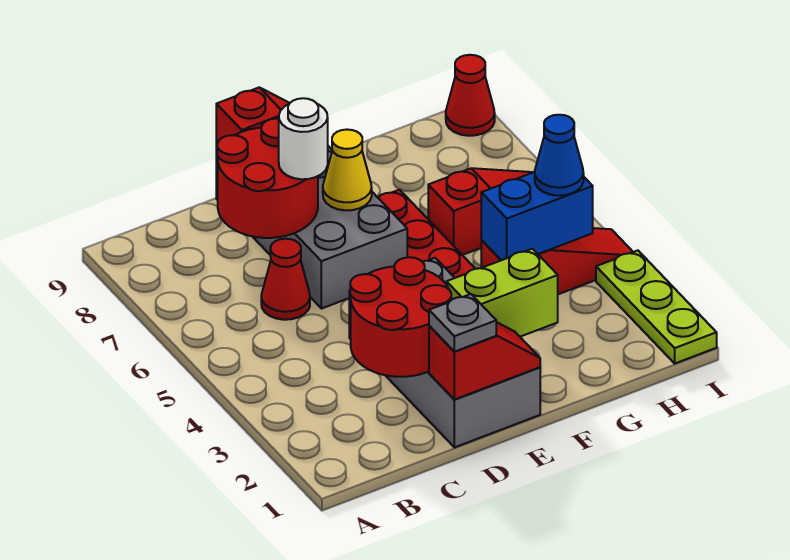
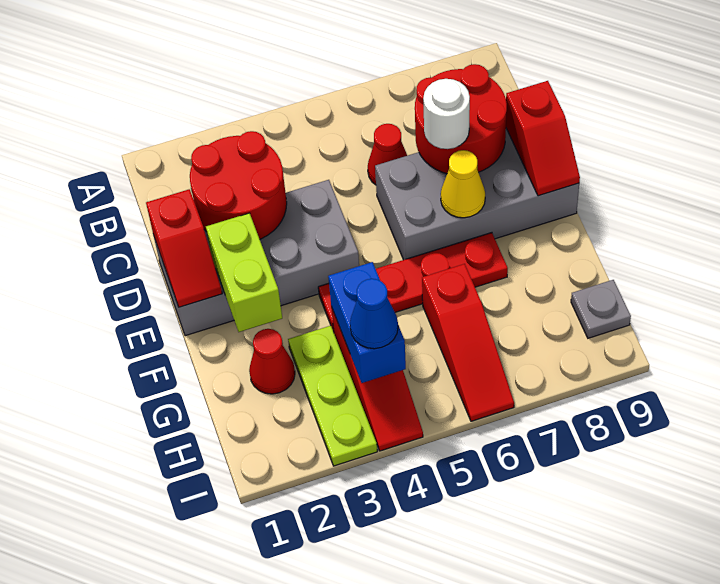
grey 1x1 plate [429,294,496,352] -> grey 1x1 plate moved to [571,280,631,338]
lime 1x3 plate [596,251,717,363] -> lime 1x3 plate turned to [288,326,377,466]
red 1x1 cone [446,55,495,136] -> red 1x1 cone moved to [249,329,295,394]

